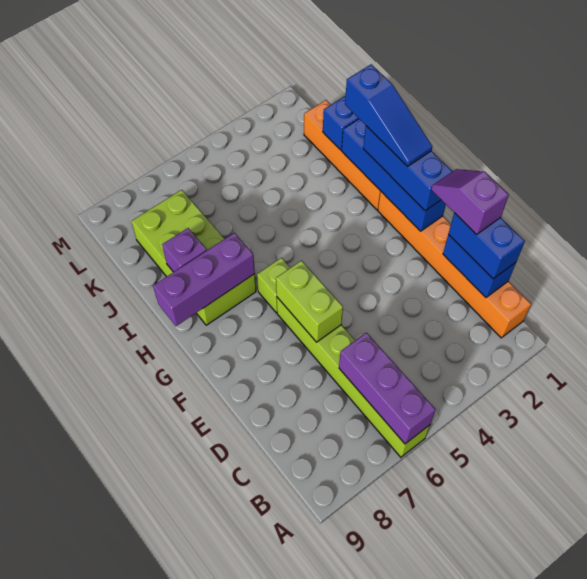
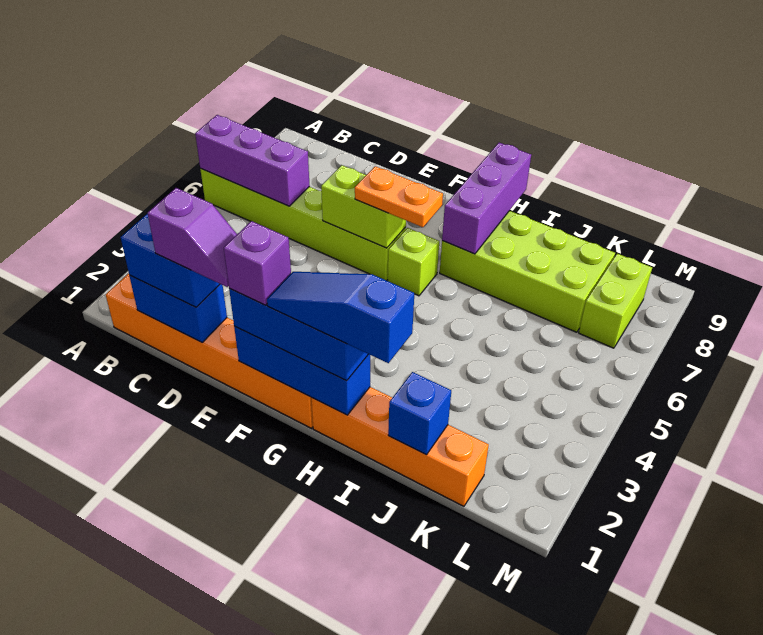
blue 1x4 brick [342,119,446,231] -> blue 1x3 brick [234,326,370,415]
none -> orange 1x2 plate [355,166,443,227]
purple 1x1 brick [162,228,207,272] -> purple 1x1 brick moved to [224,221,291,305]
none -> lime 1x2 brick [579,254,652,348]

